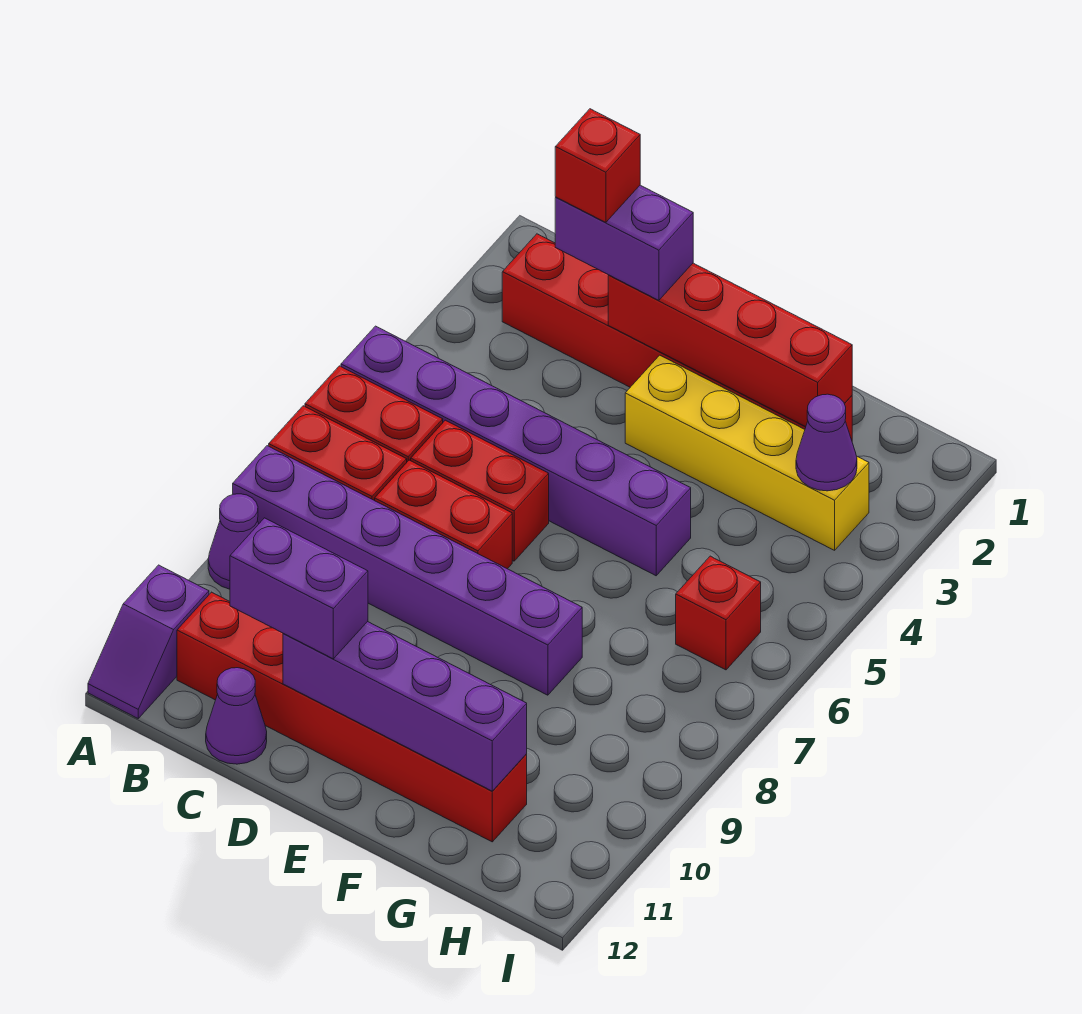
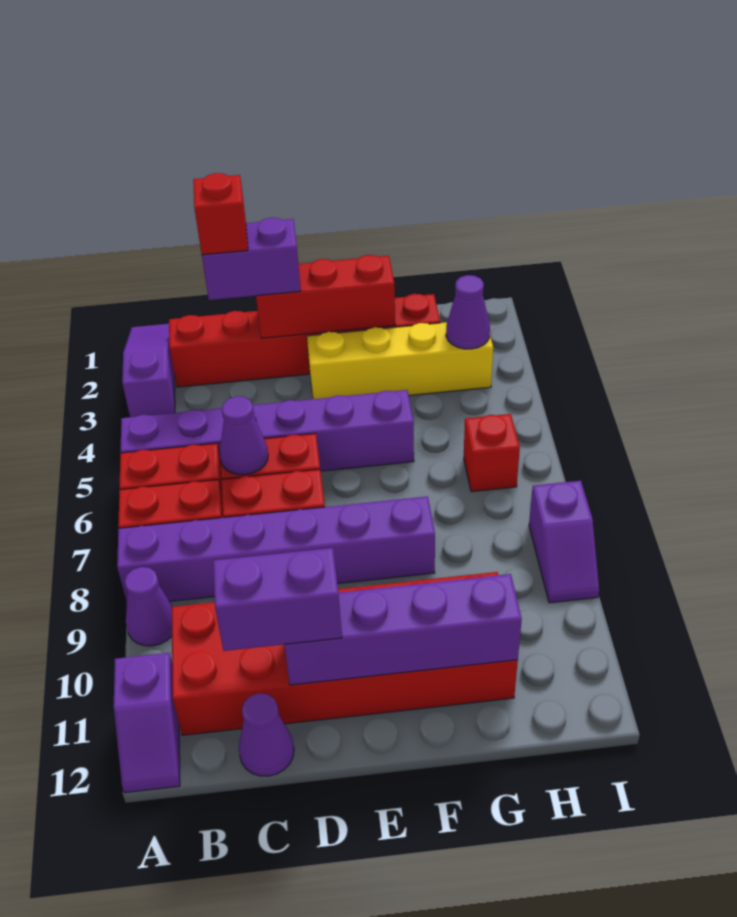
none -> purple 1x3 slope [122,324,175,417]
red 1x6 brick [177,592,527,842] -> red 2x6 brick [172,572,518,735]
none -> purple 1x1 cone [219,396,268,475]
red 1x4 brick [608,263,852,427] -> red 1x3 brick [256,255,395,338]
none -> purple 1x2 slope [529,481,599,603]

